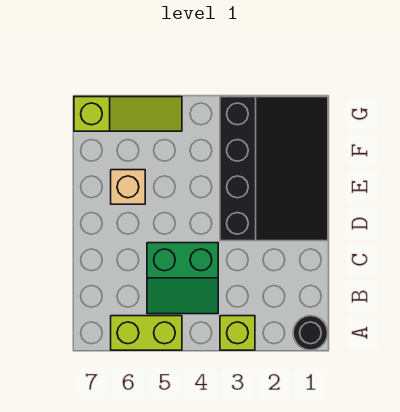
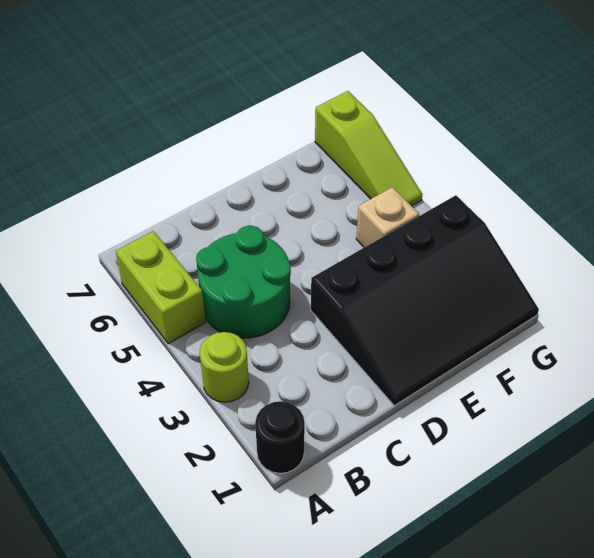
lime 1x1 brick [220,316,255,350] -> lime 1x1 round brick [200,332,249,402]
green 2x2 slope [147,243,218,314] -> green 2x2 round brick [196,226,291,338]
tan 1x1 brick [111,170,145,204] -> tan 1x1 brick moved to [356,187,419,247]

